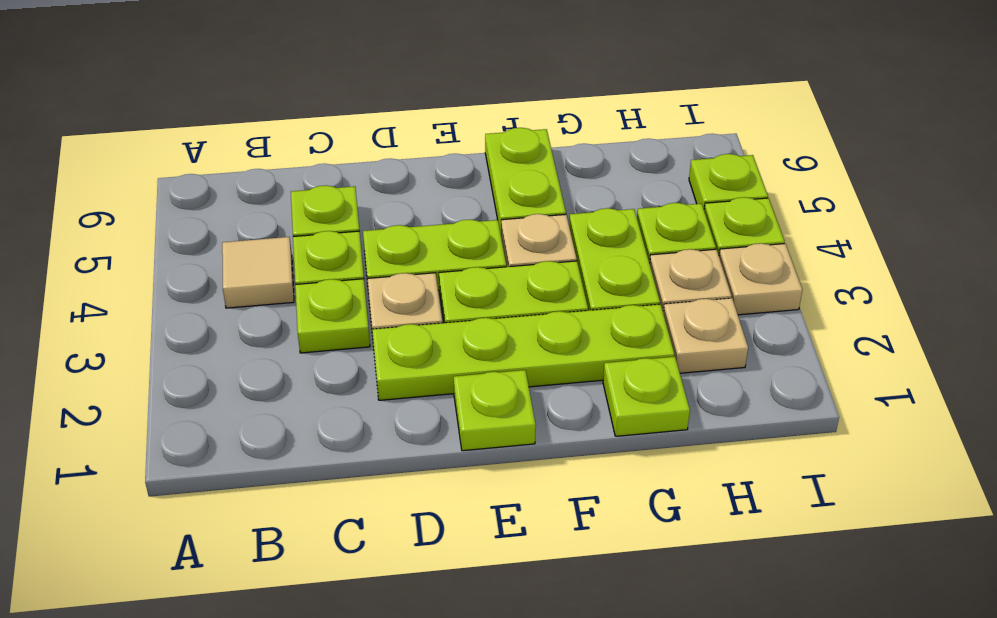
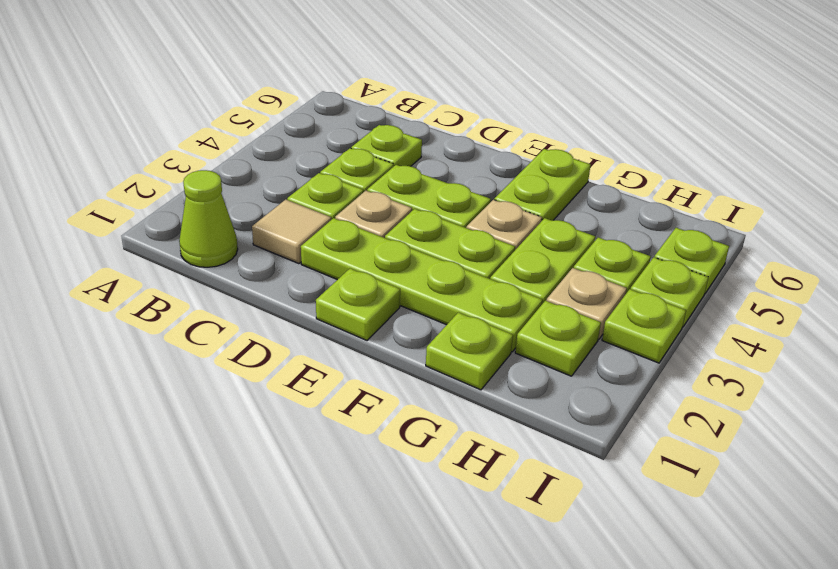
none -> lime 1x1 cone [179,170,238,267]
tan 1x1 tile [222,237,294,308] -> tan 1x1 tile moved to [252,199,331,264]
tan 1x1 plate [663,298,748,373] -> lime 1x1 plate [515,301,601,376]
tan 1x1 plate [719,243,802,315] -> lime 1x1 plate [602,289,686,363]

